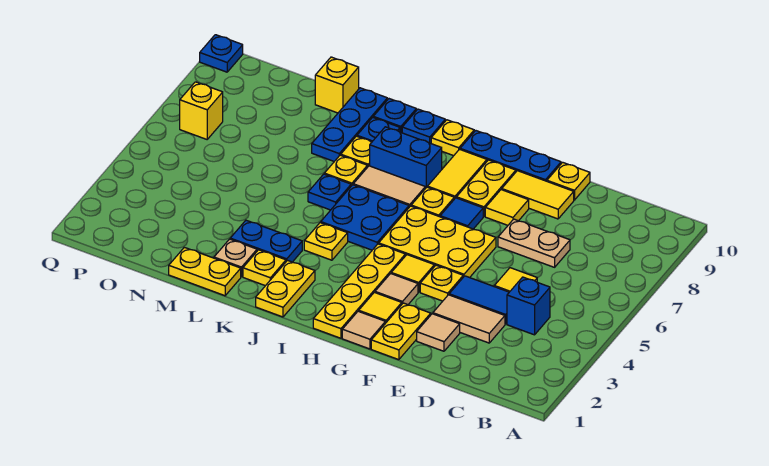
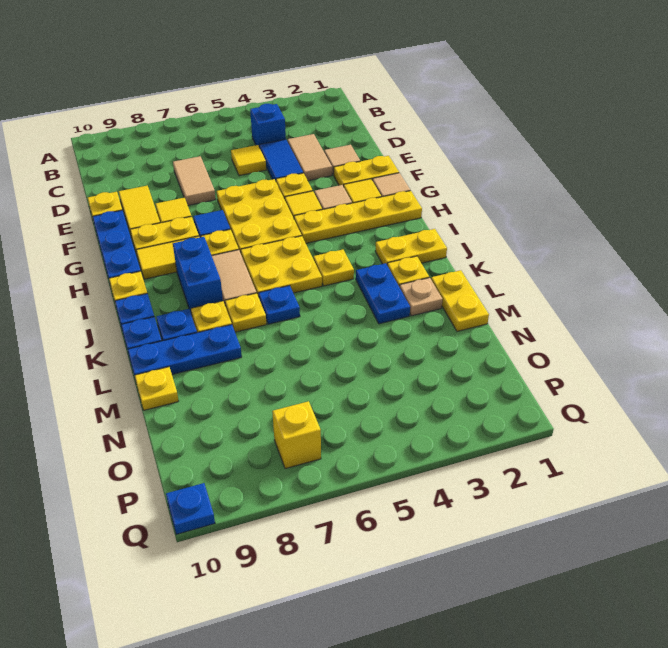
tan 1x2 plate [498,219,570,267] -> tan 1x2 tile [173,156,216,205]
blue 2x2 plate [321,185,409,250] -> yellow 2x2 plate [241,236,322,297]
yellow 1x1 brick [315,57,359,113] -> yellow 1x1 plate [134,367,179,410]

